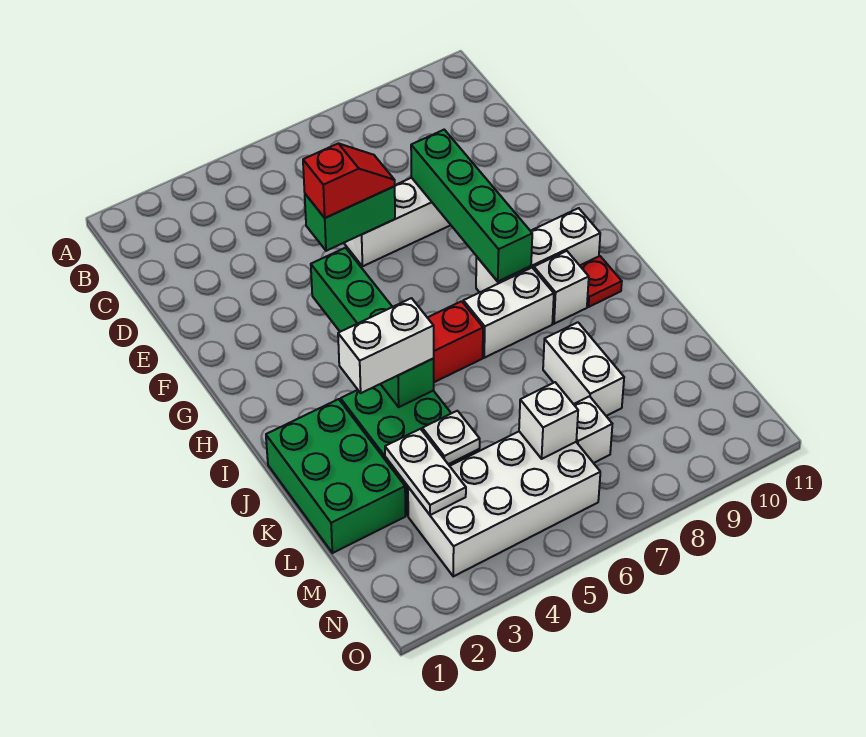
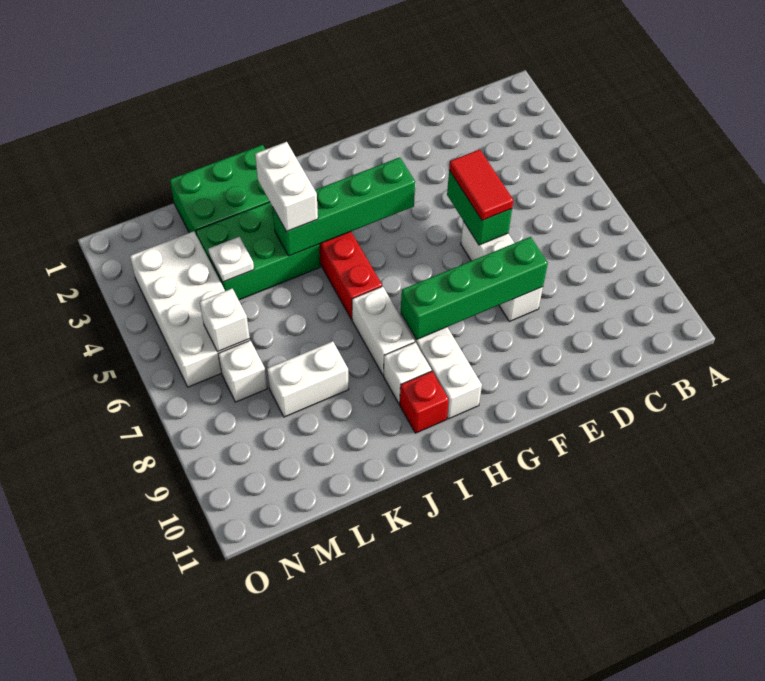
red 1x2 slope [303,143,395,218] -> red 1x2 tile [449,149,513,220]
red 1x1 plate [580,256,622,307] -> red 1x1 brick [400,371,449,433]
white 1x2 plate [385,429,466,515] -> none

